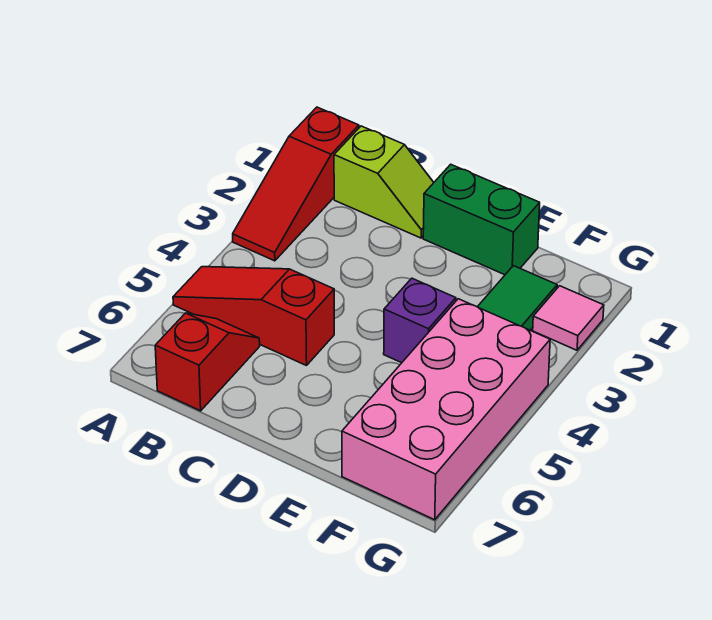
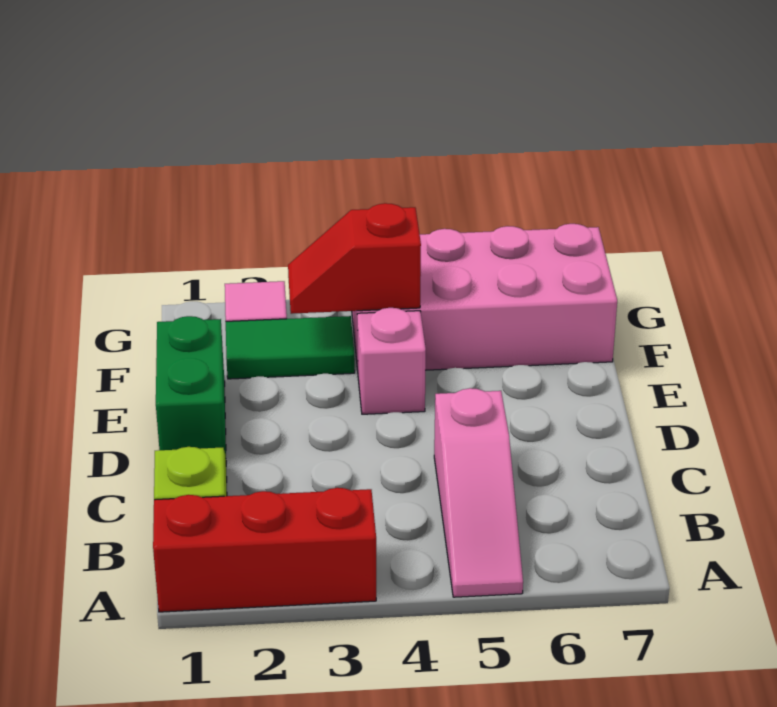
red 1x3 slope [233,107,359,261] -> red 1x3 brick [153,488,376,612]
red 1x3 slope [173,267,334,366] -> pink 1x3 slope [434,388,523,597]
red 1x2 slope [155,313,260,411] -> red 1x2 slope moved to [288,203,421,314]
purple 1x1 brick [384,278,456,363] -> pink 1x1 brick [357,308,426,414]

